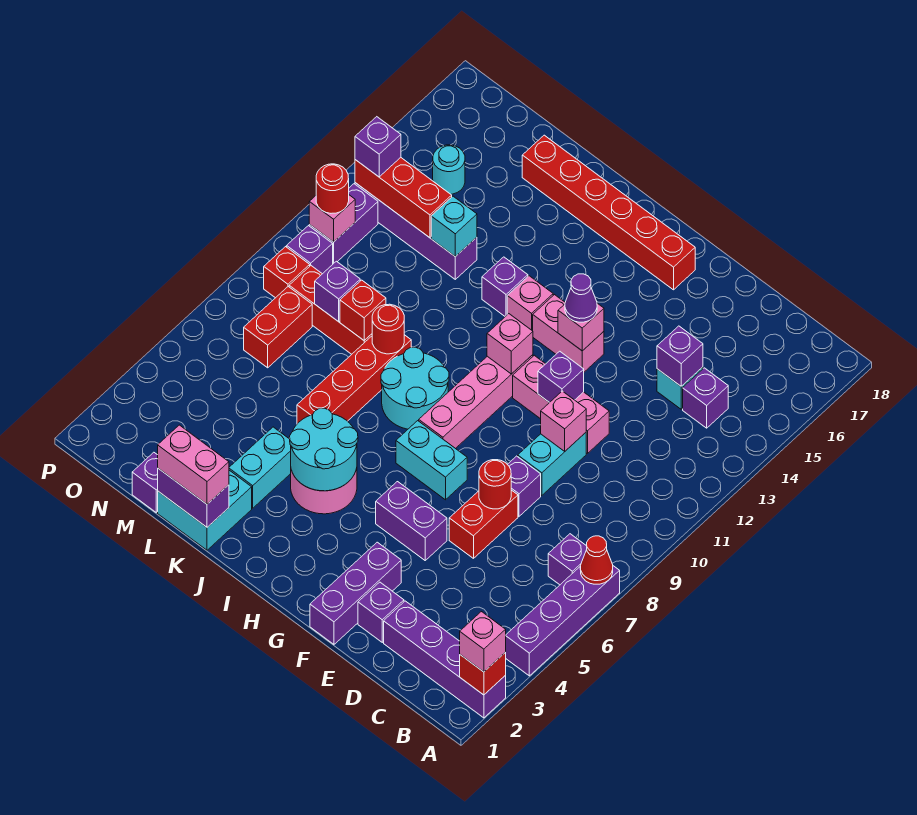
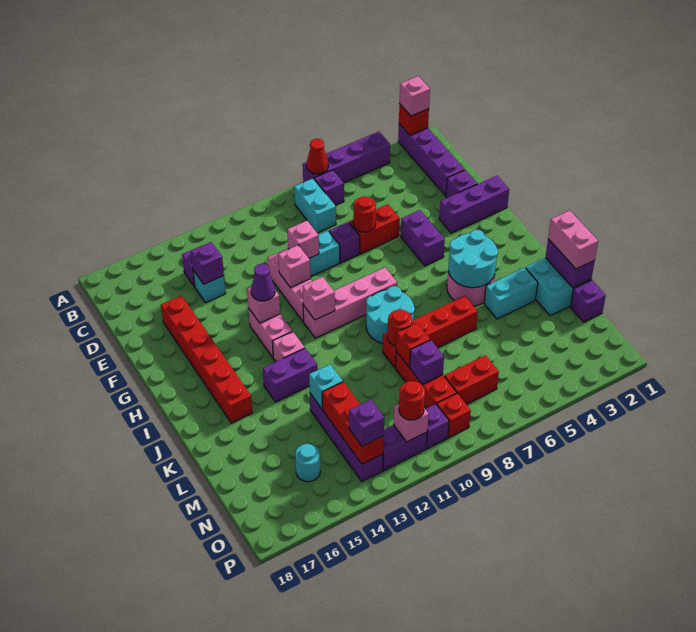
purple 1x1 brick [538,351,584,402] -> pink 1x1 brick [278,245,310,288]
cyan 1x2 brick [396,421,467,500] -> cyan 1x2 brick moved to [294,178,336,233]
red 1x6 brick [522,135,695,290] -> red 1x6 brick moved to [161,296,252,423]
purple 1x1 brick [482,257,528,317] -> purple 1x2 brick [263,348,317,402]

